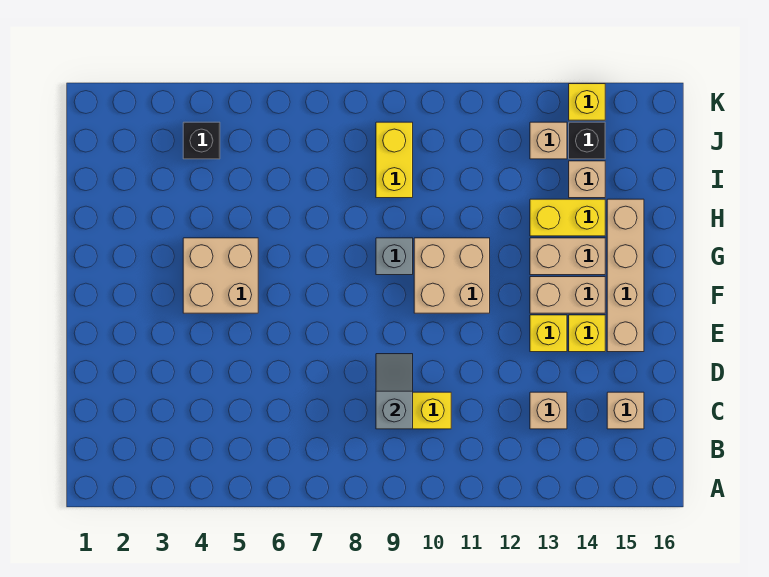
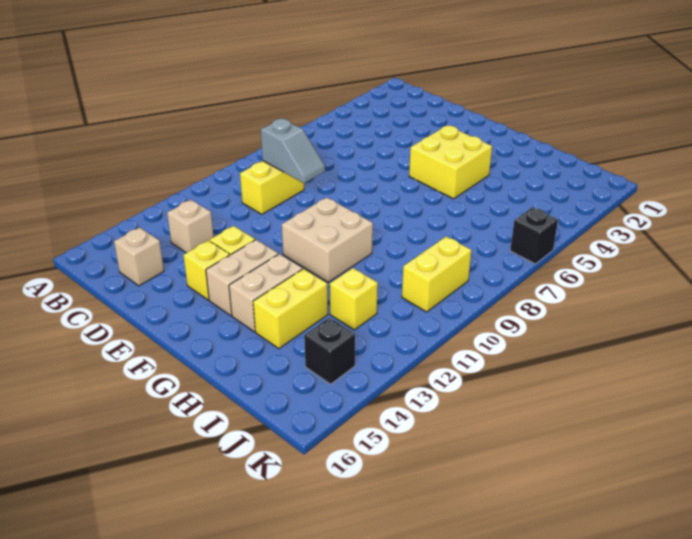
tan 1x4 brick [607,199,644,352] -> none
tan 2x2 brick [183,238,258,313] -> yellow 2x2 brick [409,126,492,199]
grey 1x1 brick [376,238,413,275] -> none
yellow 1x2 brick [376,122,413,198] -> yellow 1x2 brick turned to [402,236,471,312]
tan 1x1 brick [569,161,605,198] -> none
black 1x1 brick [183,122,220,159] -> black 1x1 brick moved to [510,207,558,264]
tan 1x1 brick [530,122,567,159] -> none
yellow 1x1 brick [569,84,605,120] -> yellow 1x1 brick moved to [330,268,378,330]

